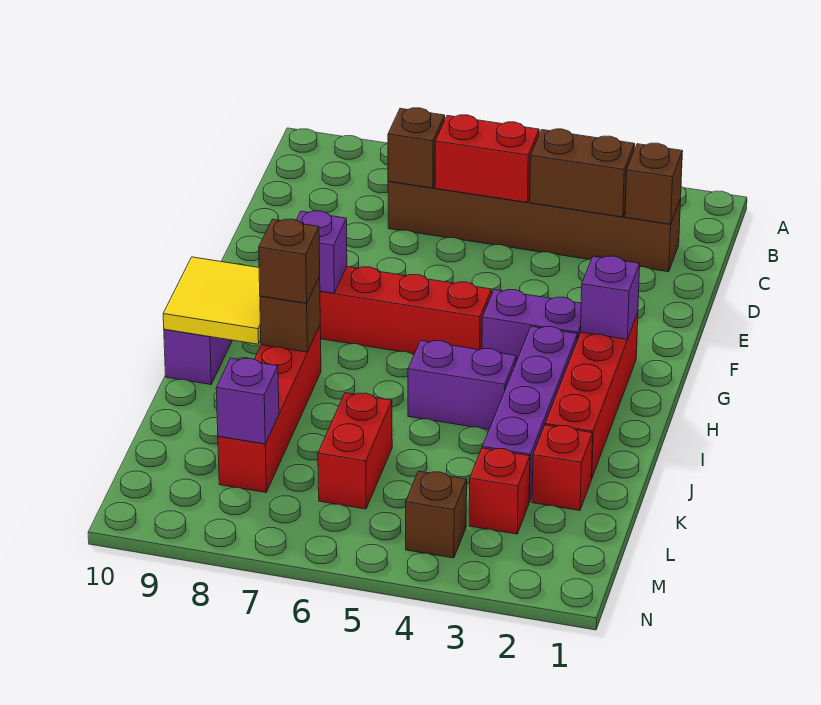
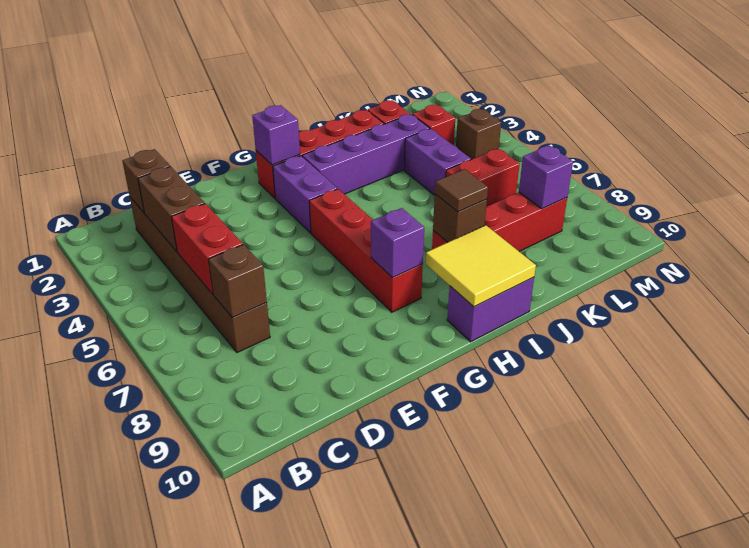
purple 1x2 brick [408,340,516,430] -> purple 1x2 brick moved to [404,129,471,195]
brown 1x1 brick [259,219,320,303] -> brown 1x1 tile [435,169,488,212]

